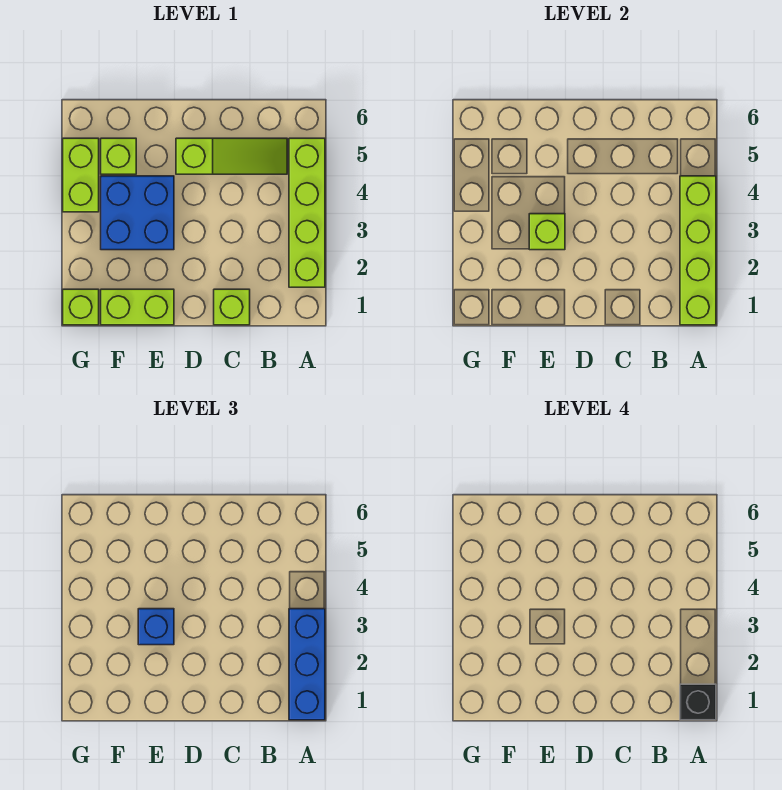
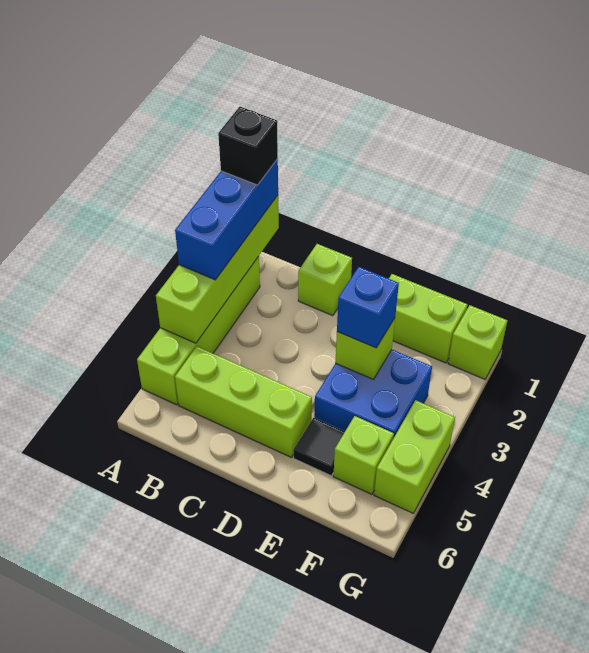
lime 1x3 slope [176,138,287,174] -> lime 1x3 brick [175,346,312,457]
none -> black 1x1 tile [294,418,345,476]

